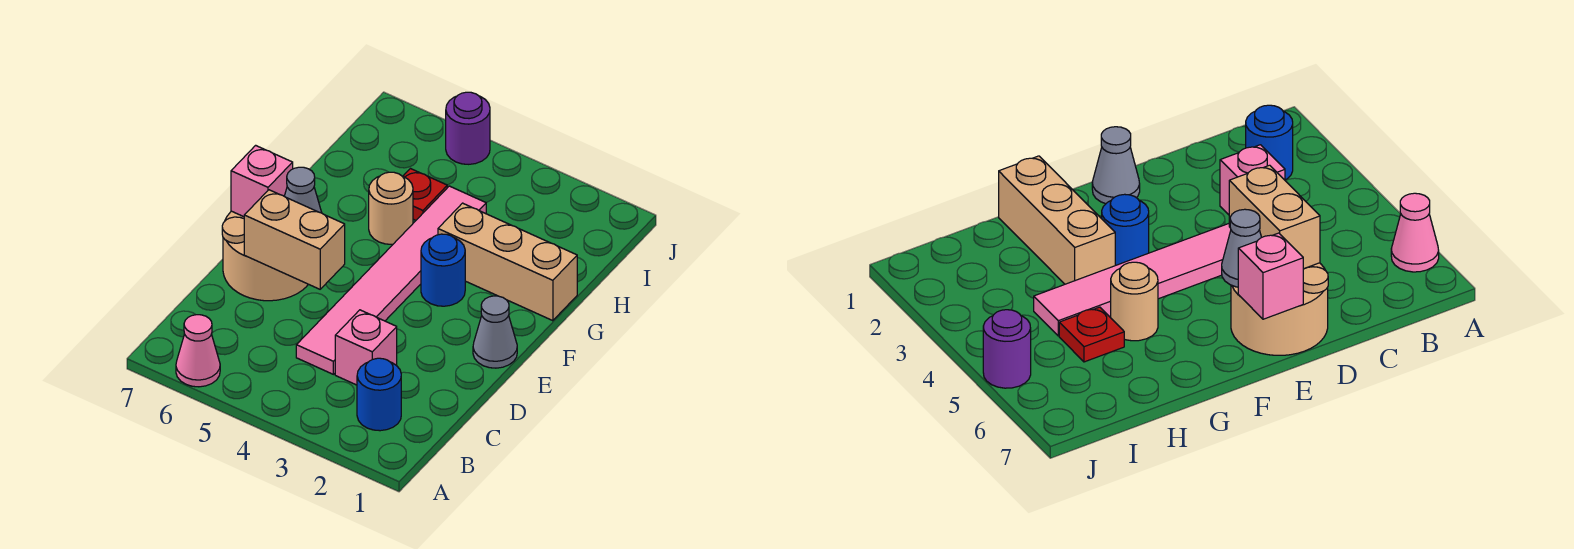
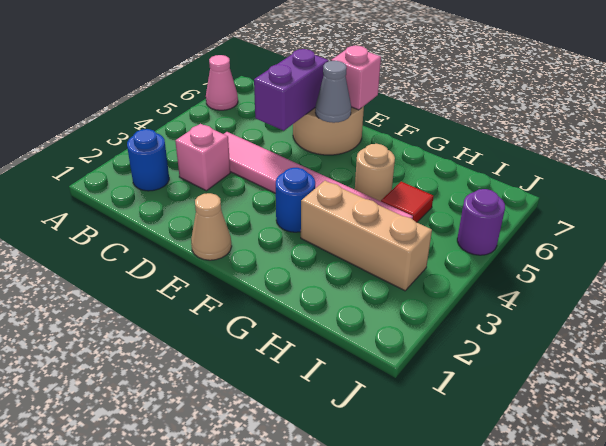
tan 1x2 brick [244,190,345,289] -> purple 1x2 brick [254,49,329,131]
grey 1x1 cone [473,296,517,368] -> tan 1x1 cone [191,193,232,260]
tan 1x3 brick [438,203,577,321] -> tan 1x3 brick turned to [301,181,432,291]
red 1x1 plate [403,169,447,220] -> red 1x1 tile [381,182,433,222]

